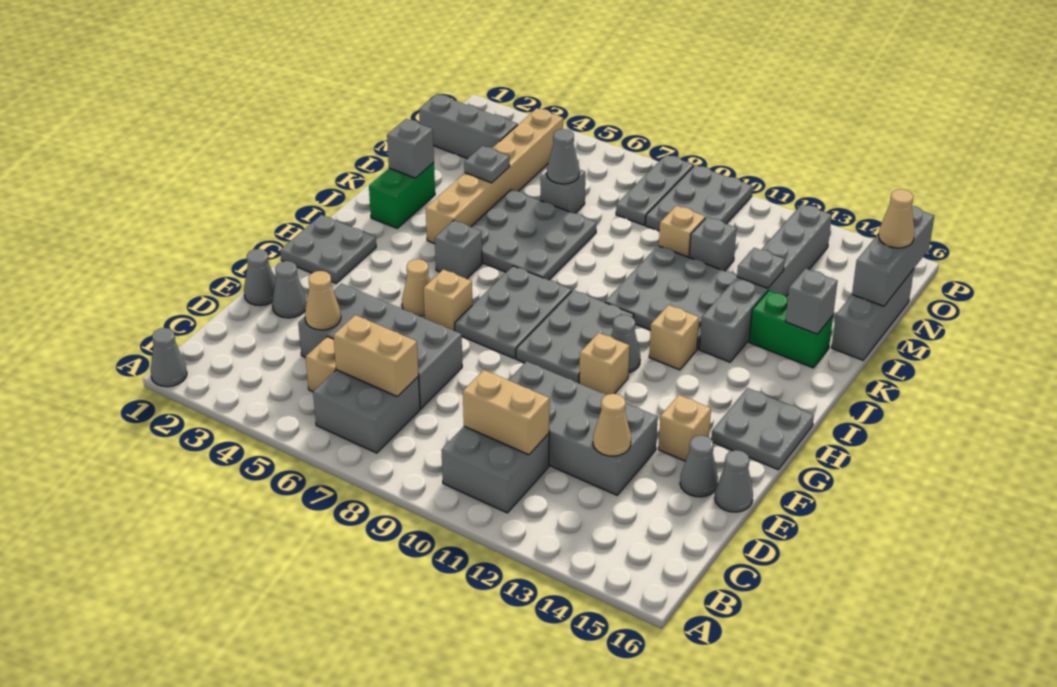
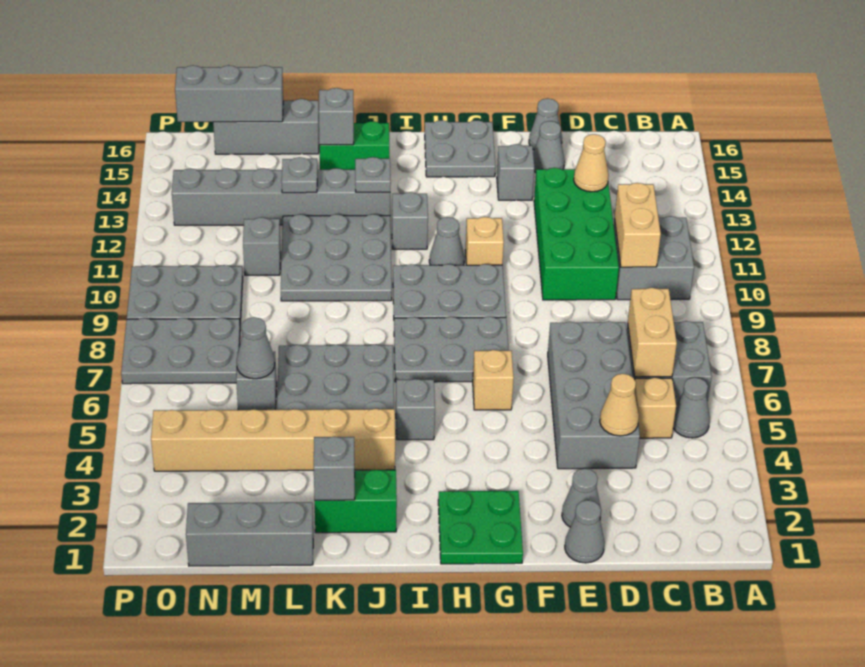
grey 1x1 cone [151,328,187,387] -> grey 1x1 cone moved to [673,377,710,438]
grey 2x4 brick [509,361,658,495] -> green 2x4 brick [534,168,619,300]
tan 1x1 brick [658,395,711,461] -> grey 1x1 brick [497,144,534,200]
grey 2x2 plate [280,215,376,283] -> green 2x2 plate [438,491,523,564]
tan 1x1 cone [402,259,430,316] -> none
tan 1x1 brick [649,305,699,370] -> grey 1x1 brick [392,192,428,249]
green 1x2 brick [749,291,833,368] -> green 1x2 brick turned to [320,121,389,170]
grey 1x1 plate [464,146,510,183] -> grey 1x1 plate moved to [355,157,391,192]
tan 1x1 brick [659,206,706,257] -> none
grey 1x3 brick [419,94,518,159] -> grey 1x3 brick turned to [186,502,313,566]
grey 1x3 plate [616,155,694,225] -> grey 2x3 plate [121,318,240,384]
tan 1x1 cone [879,189,915,248] -> none

